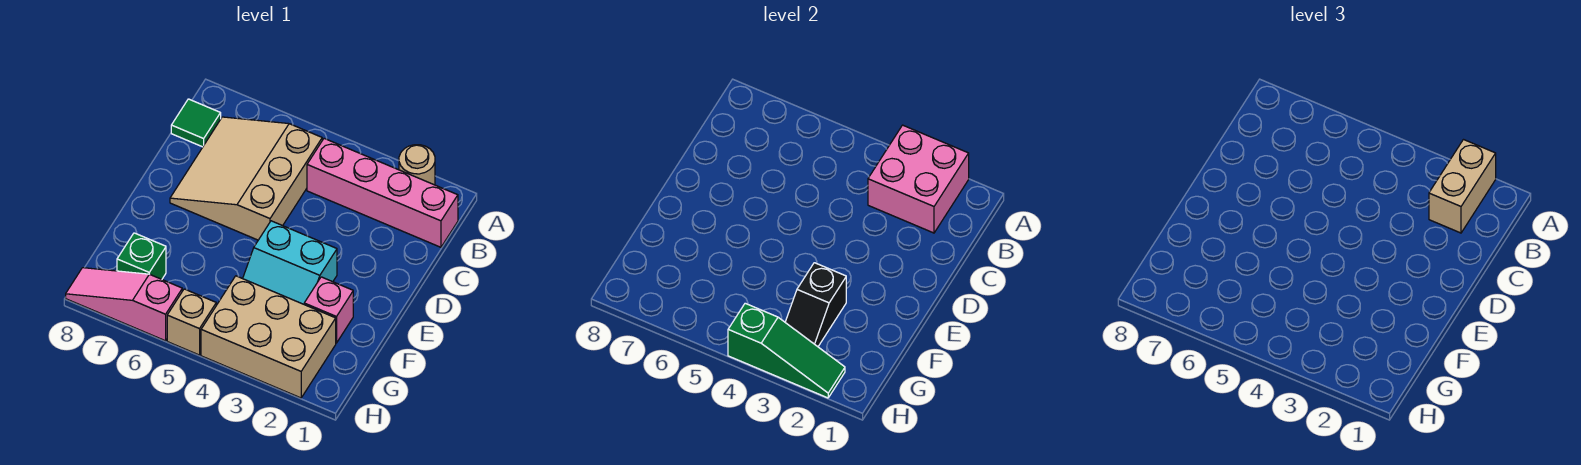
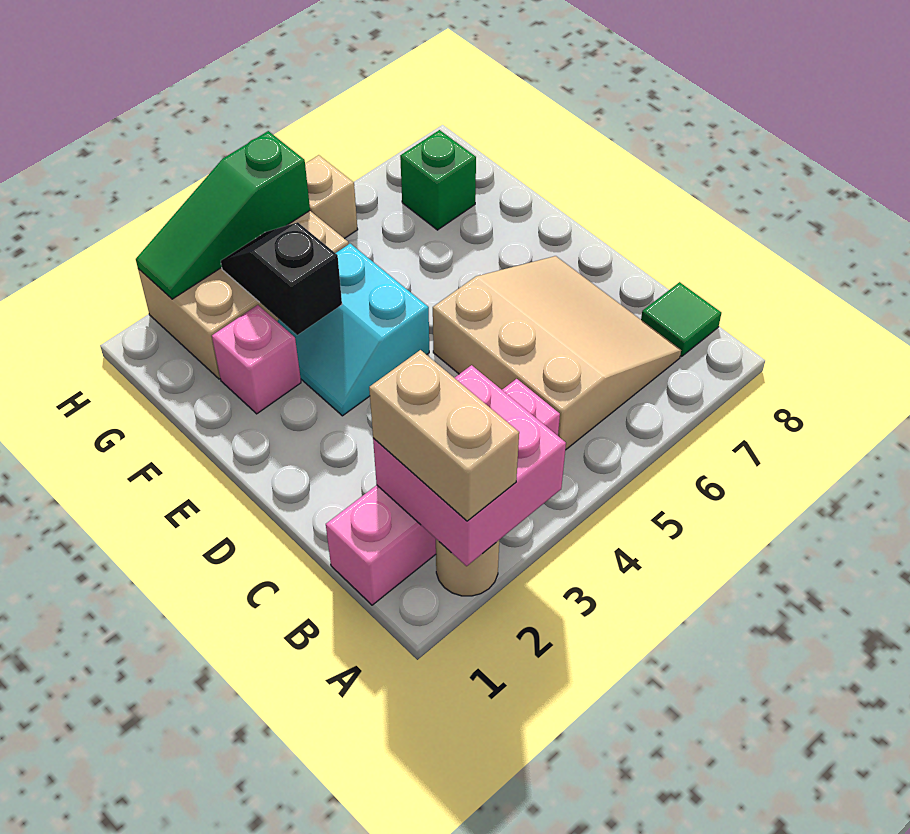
cyan 2x2 slope [243,221,337,304] -> cyan 2x2 slope turned to [277,244,429,416]
pink 1x3 slope [66,268,182,341] -> none

